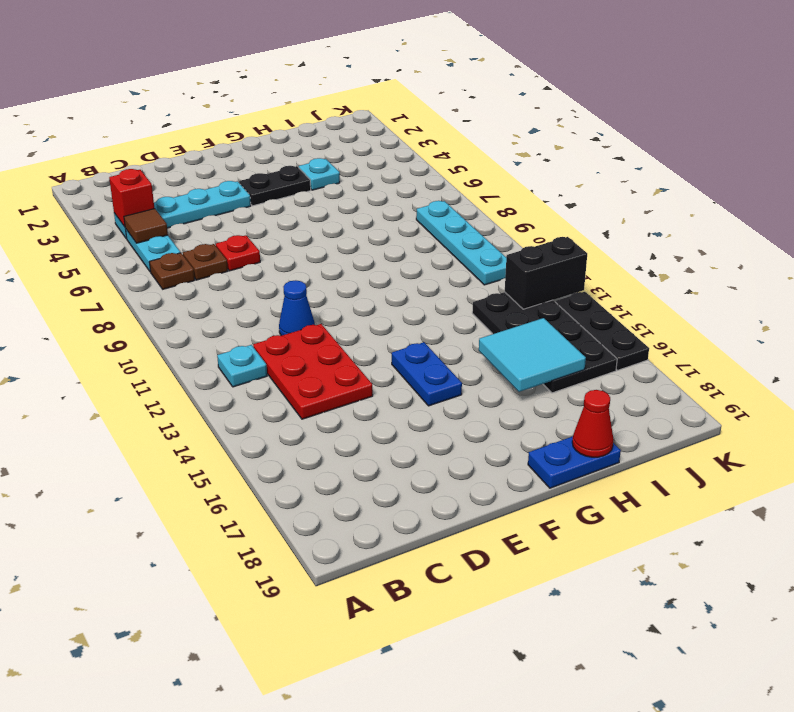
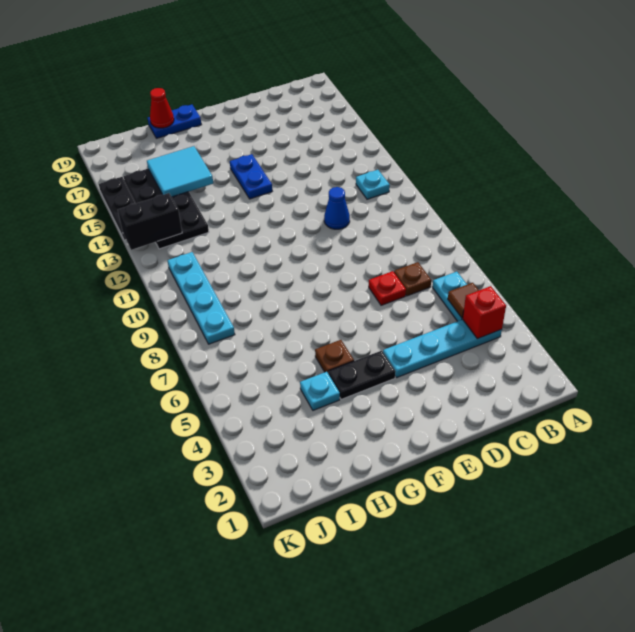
brown 1x1 plate [149,253,195,289] -> brown 1x1 plate moved to [315,340,354,372]
red 2x3 plate [253,324,373,419] -> none

